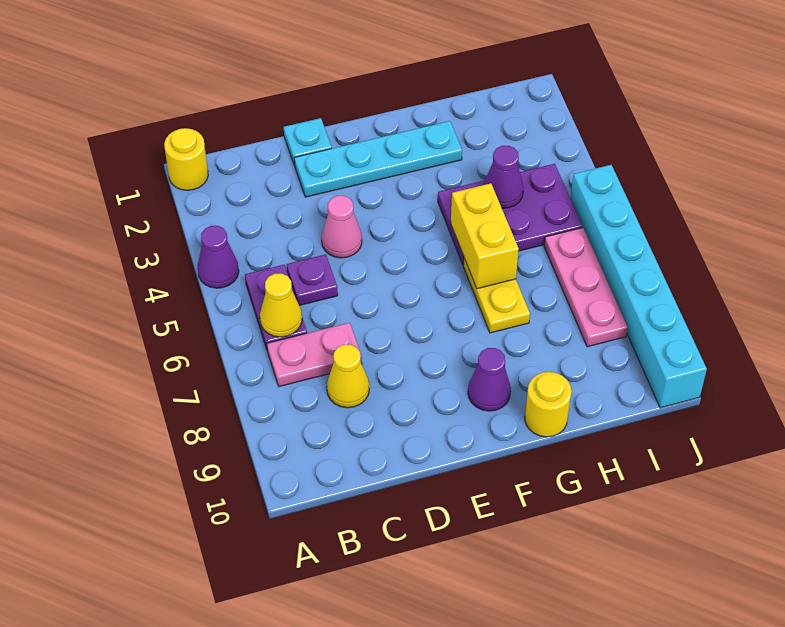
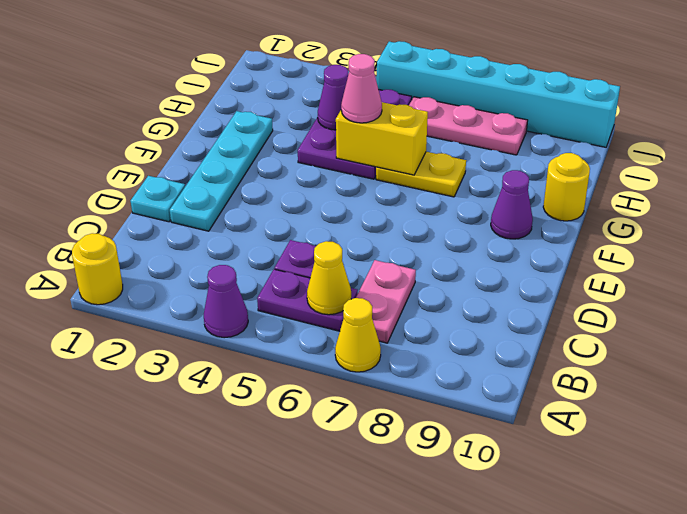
yellow 1x1 cone [327,345,369,408] -> yellow 1x1 cone moved to [335,298,381,372]
pink 1x1 cone [322,196,362,258] -> pink 1x1 cone moved to [341,54,382,123]

